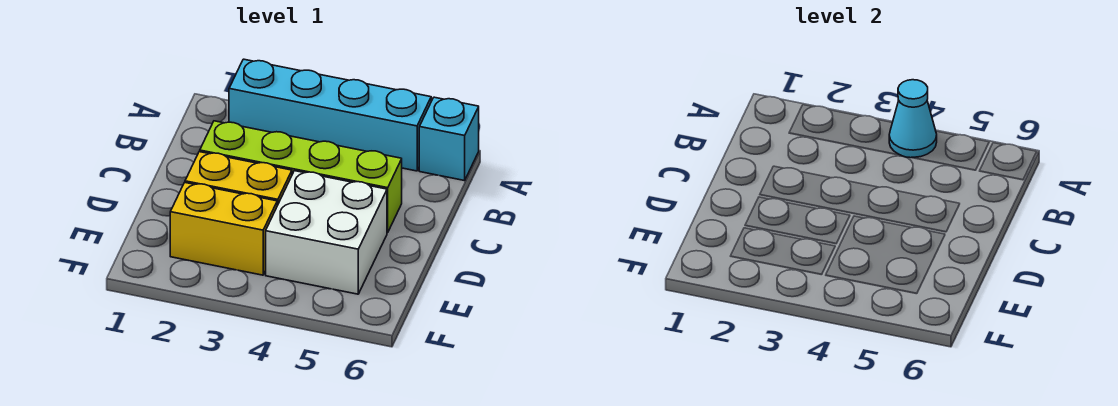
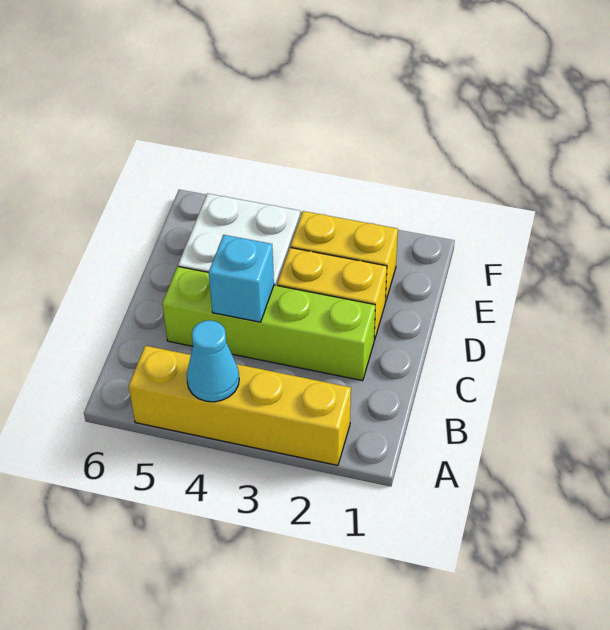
cyan 1x4 brick [229,59,431,171] -> yellow 1x4 brick [129,346,351,465]
cyan 1x1 brick [419,97,479,181] -> cyan 1x1 brick moved to [209,235,274,322]

